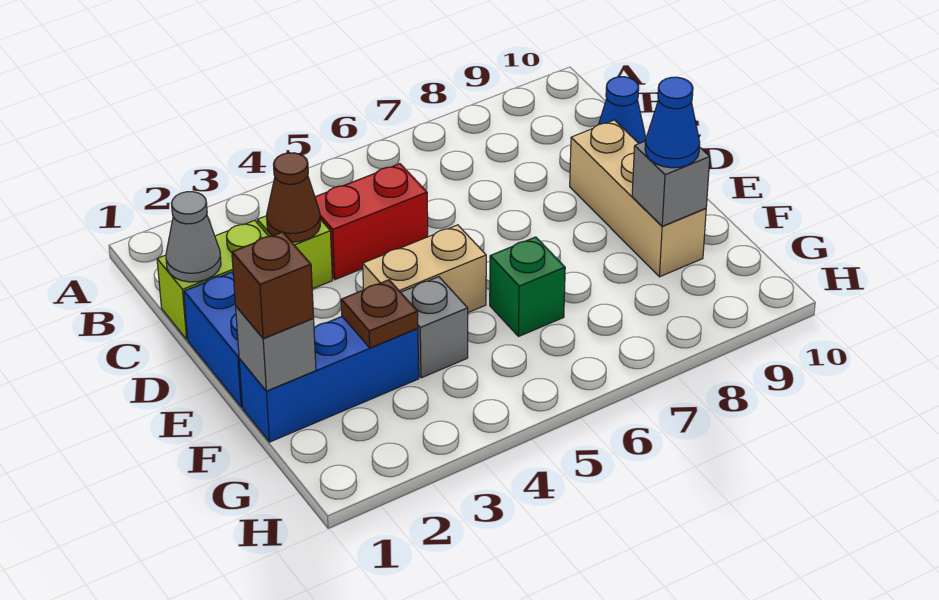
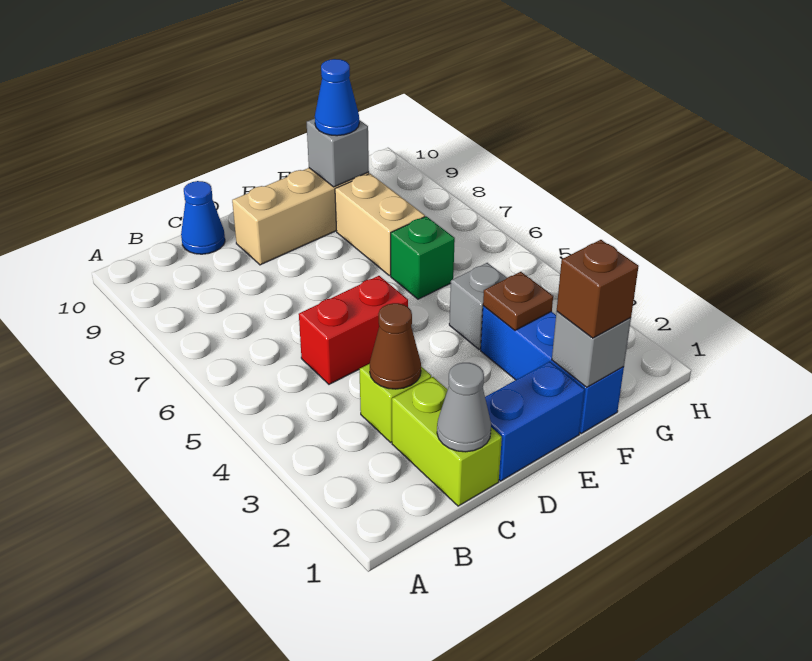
red 1x2 brick [315,164,428,280] -> red 1x2 brick turned to [299,276,408,384]
tan 1x2 brick [363,225,486,312] -> tan 1x2 brick moved to [335,174,425,276]

